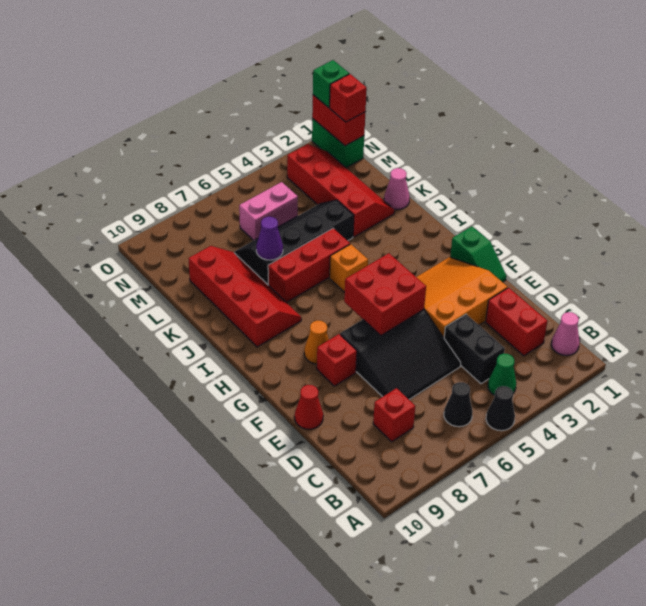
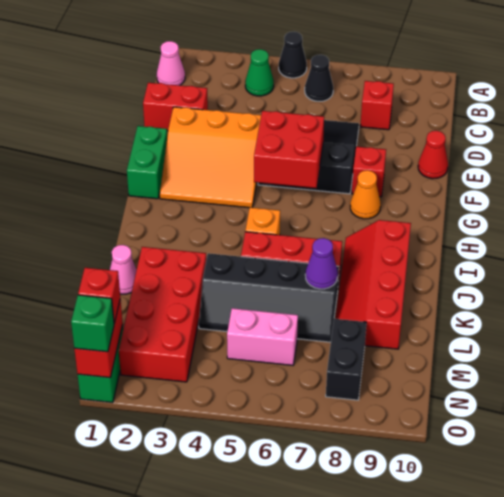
red 1x2 brick [486,288,547,356] -> red 1x2 brick turned to [143,83,208,131]
black 1x2 brick [444,314,505,384] -> black 1x2 brick moved to [326,319,366,400]
green 1x2 slope [450,226,506,282] -> green 1x2 brick [127,126,167,199]
red 2x4 slope [287,144,395,237] -> red 2x4 brick [119,247,206,382]

